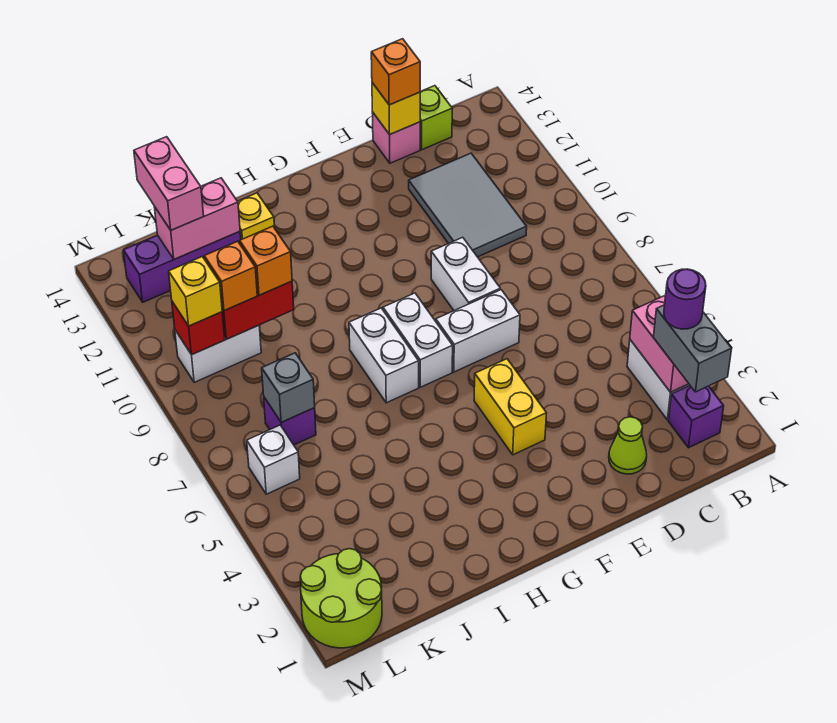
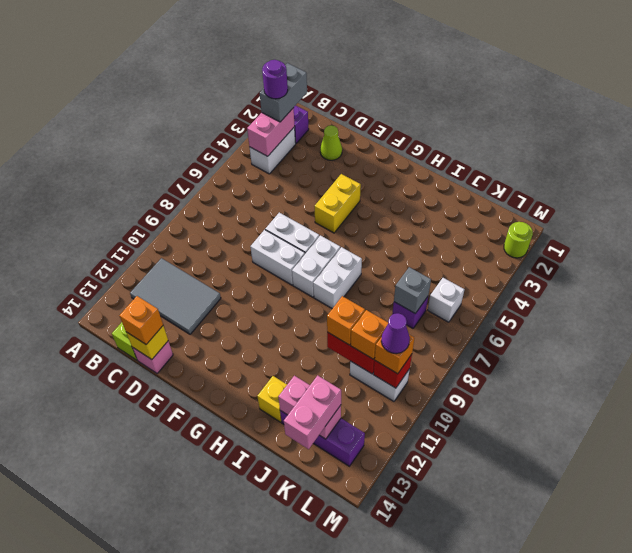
grey 2x3 tile [409,153,527,257] -> grey 2x3 tile turned to [130,258,221,334]
white 1x2 brick [431,237,500,311] -> white 1x2 brick turned to [250,230,305,285]
lime 2x2 round brick [300,549,382,648] -> lime 1x1 round brick [504,222,533,258]
yellow 1x1 brick [169,257,222,326] -> orange 1x1 brick [375,335,414,374]
none -> purple 1x1 cone [381,313,410,354]

